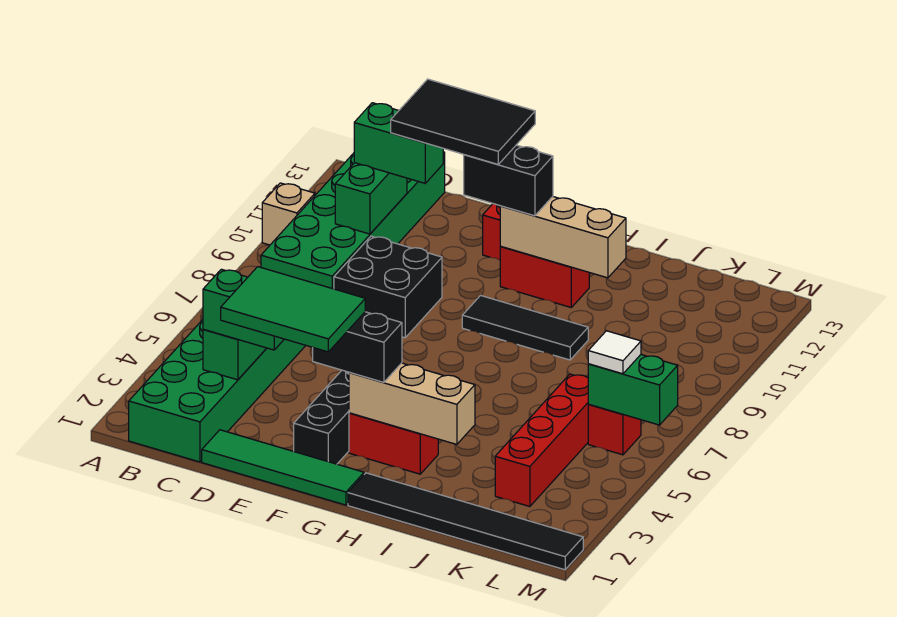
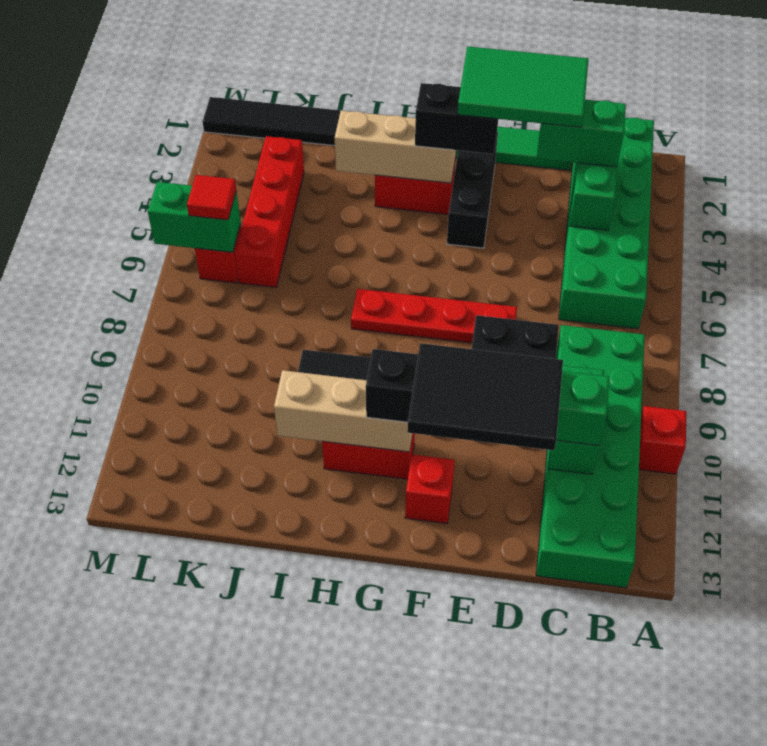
tan 1x1 brick [262,183,315,245] -> red 1x1 brick [639,406,686,474]
none -> red 1x4 plate [351,289,517,343]
white 1x1 tile [588,331,641,374] -> red 1x1 tile [187,175,236,220]

